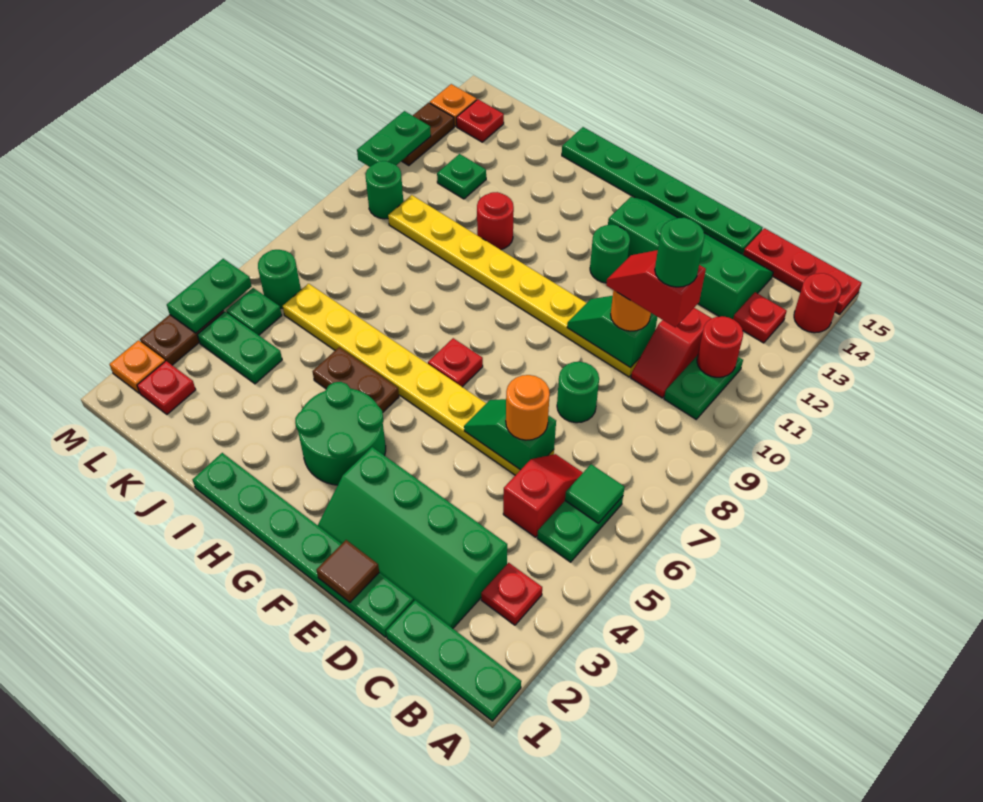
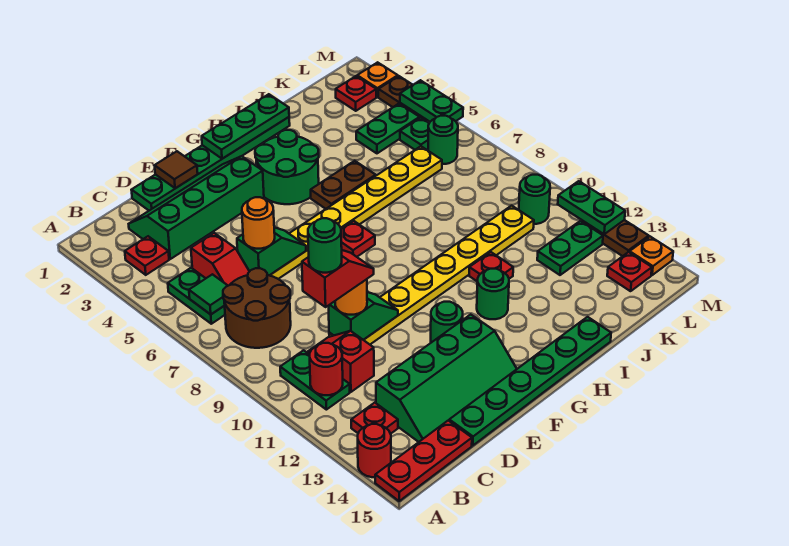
green 1x3 plate [386,600,521,721] -> green 1x3 plate moved to [202,94,289,159]
none -> brown 2x2 round brick [223,268,291,348]
green 1x1 round brick [557,362,599,423] -> green 1x1 round brick moved to [477,269,509,319]
red 1x1 round brick [477,192,514,250] -> red 1x1 plate [469,252,513,282]
green 1x1 plate [437,154,486,199] -> green 1x2 plate [537,221,603,275]

